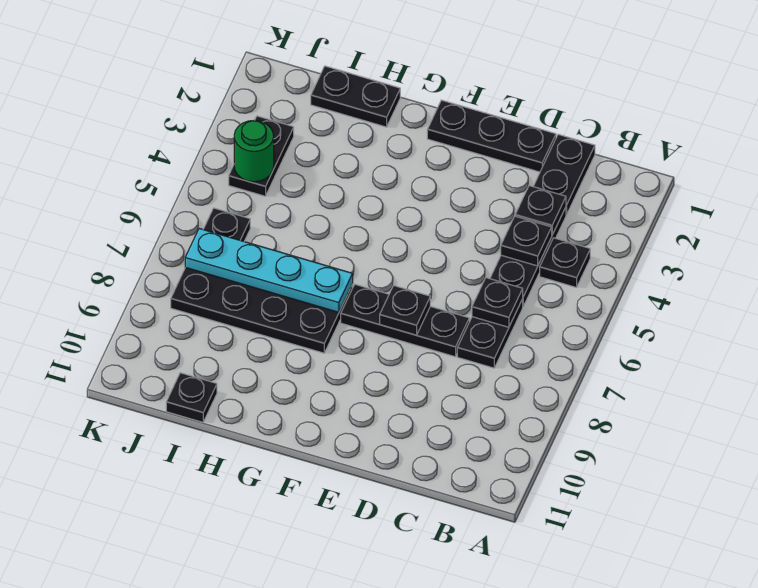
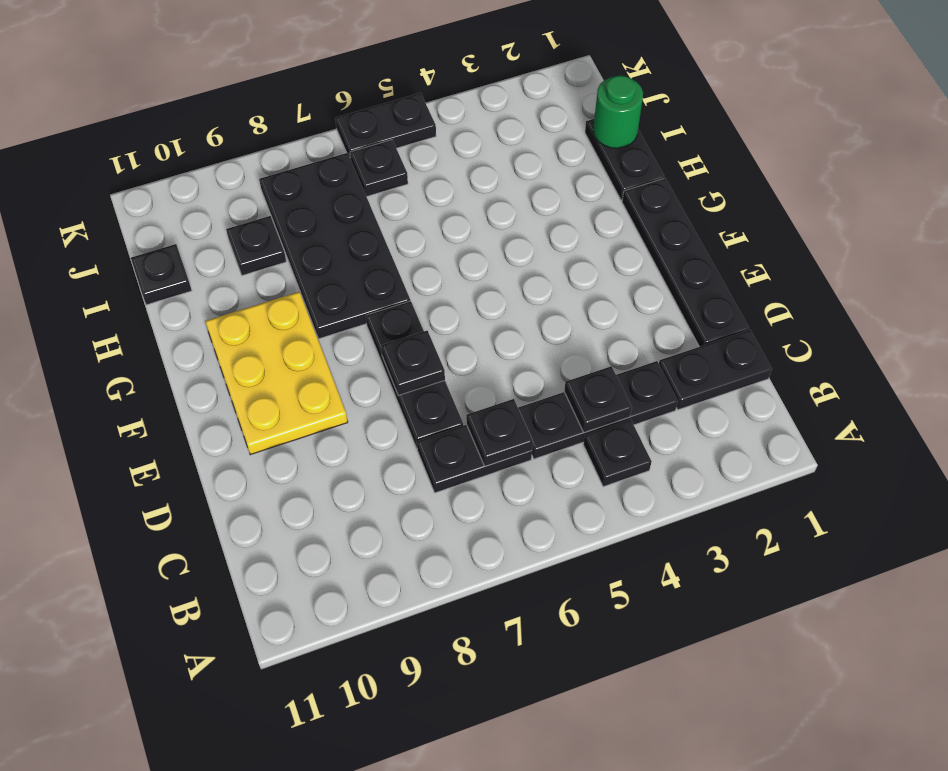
black 1x1 plate [515,186,566,235] -> black 1x1 plate moved to [226,216,286,276]
black 1x3 plate [427,100,556,172] -> black 1x4 plate [622,178,749,347]
none -> yellow 2x3 plate [205,292,348,455]
cyan 1x4 plate [185,229,353,312] -> none
black 1x2 plate [229,116,294,196] -> black 1x2 plate moved to [335,93,436,159]
green 1x1 round brick [234,120,274,182] -> green 1x1 round brick moved to [593,75,643,148]

